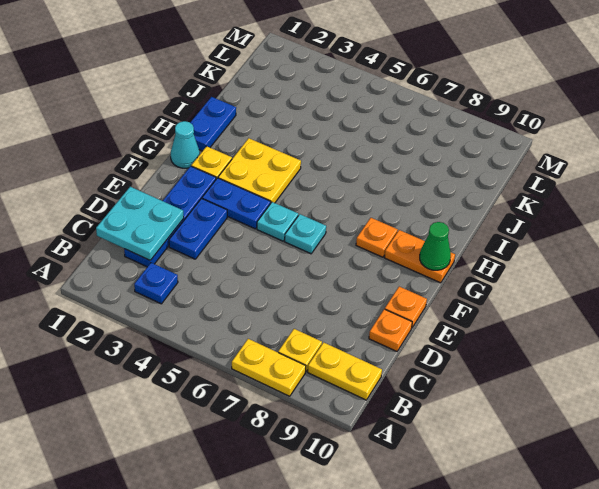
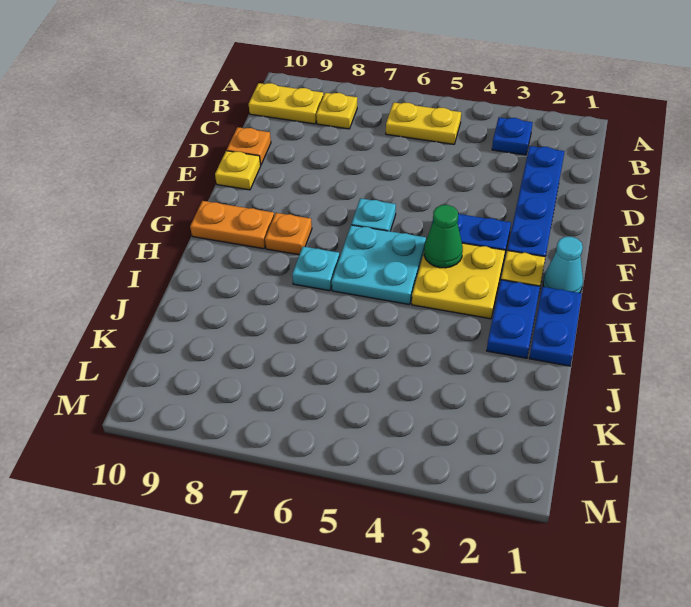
yellow 1x2 plate [232,339,306,396] -> yellow 1x2 plate moved to [386,102,461,144]
cyan 2x2 plate [96,187,184,260] -> cyan 2x2 plate moved to [332,225,426,305]
blue 1x2 plate [169,198,227,259] -> blue 1x2 plate moved to [487,280,540,358]
orange 1x1 plate [385,287,427,327] -> yellow 1x1 plate [215,151,261,190]
cyan 1x1 plate [257,202,298,241] -> cyan 1x1 plate moved to [292,246,340,291]
green 1x1 cone [420,222,451,270] -> green 1x1 cone moved to [424,205,463,268]

